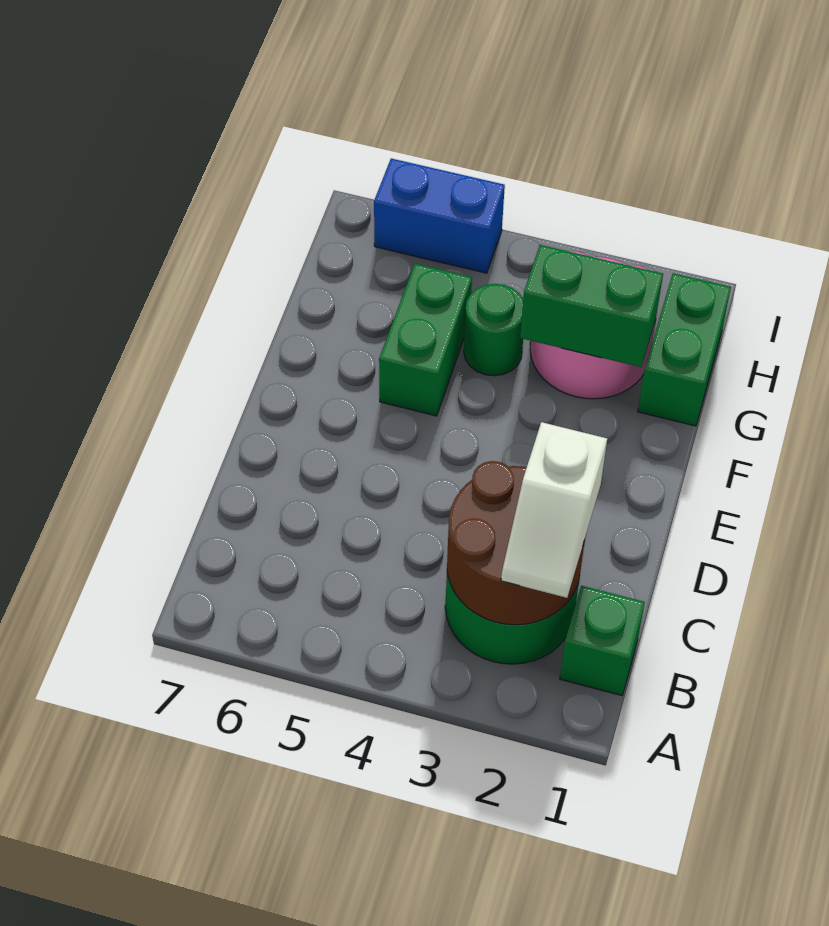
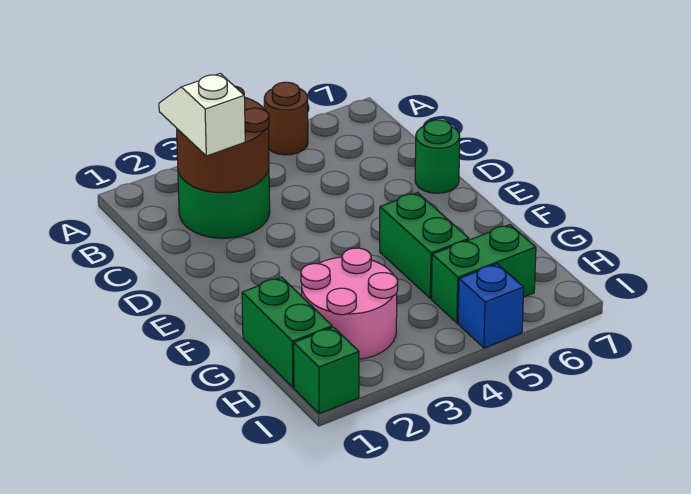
none -> brown 1x1 round brick [264,82,308,155]
green 1x1 brick [560,586,645,696] -> green 1x1 brick moved to [294,327,359,414]
green 1x2 brick [520,245,663,367] -> green 1x2 brick moved to [432,225,536,323]
green 1x1 round brick [464,284,523,376] -> green 1x1 round brick moved to [415,120,460,193]
blue 1x2 brick [374,159,505,273] -> blue 1x1 brick [458,264,524,348]

